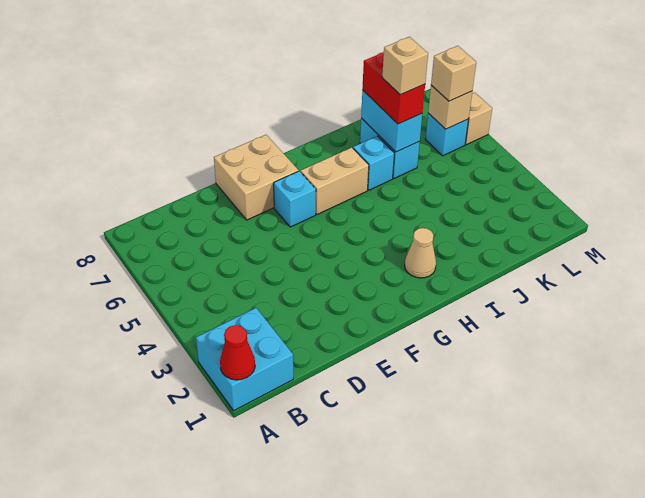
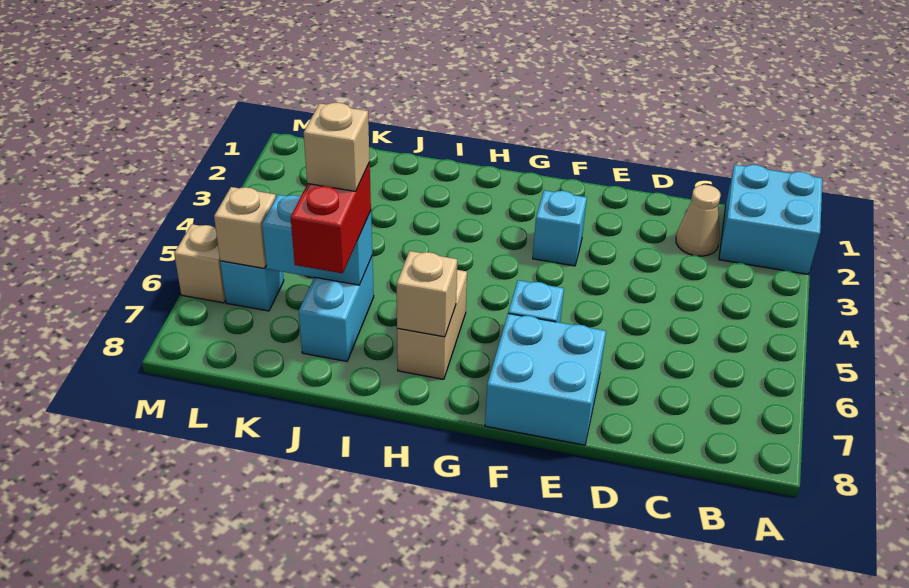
red 1x1 cone [220,325,255,380] -> none
tan 2x2 brick [214,135,299,220] -> cyan 2x2 brick [485,314,606,445]
tan 1x2 brick [301,148,369,214] -> tan 1x2 brick turned to [397,270,467,379]
tan 1x1 cone [405,228,436,278] -> tan 1x1 cone moved to [676,185,721,256]
cyan 1x1 brick [353,136,394,190] -> cyan 1x1 brick moved to [533,190,587,266]
cyan 1x2 brick [361,90,422,152] -> cyan 1x2 brick turned to [262,195,372,285]
tan 1x1 brick [431,46,476,101] -> tan 1x1 brick moved to [397,251,457,337]

